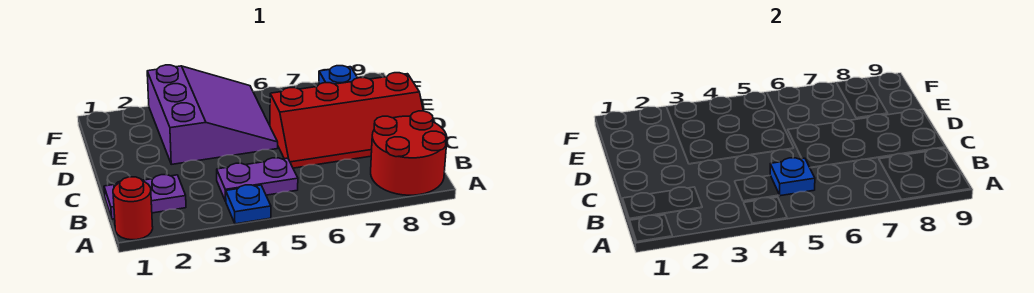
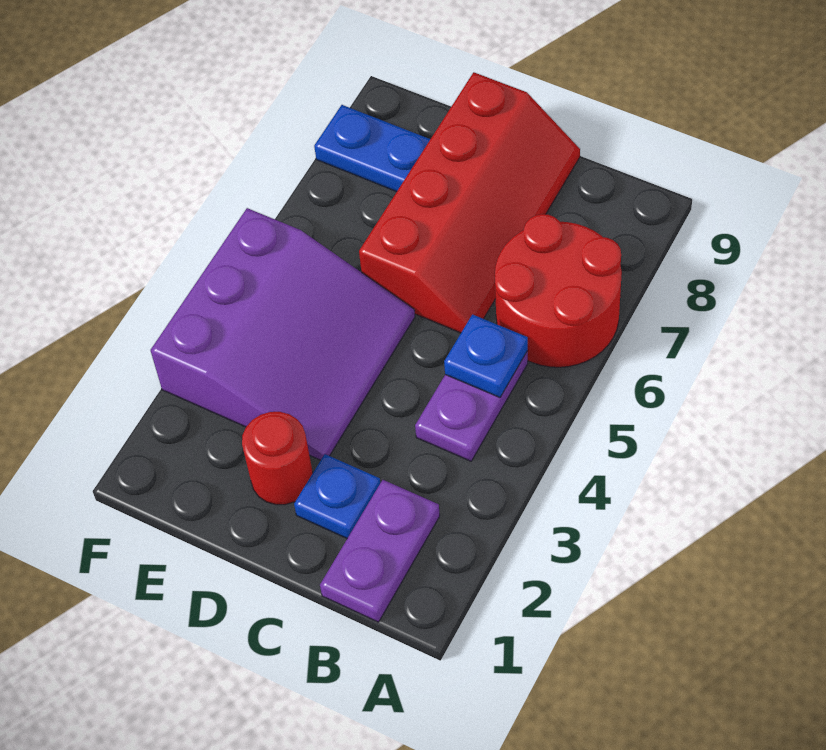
red 1x1 round brick [113,177,153,240] -> red 1x1 round brick moved to [242,412,313,505]
blue 1x1 plate [226,185,271,224] -> blue 1x1 plate moved to [294,454,380,538]
red 2x2 round brick [371,111,447,195] -> red 2x2 round brick moved to [495,214,622,367]
purple 3x3 slope [147,65,278,164] -> purple 3x3 slope turned to [150,208,415,460]

